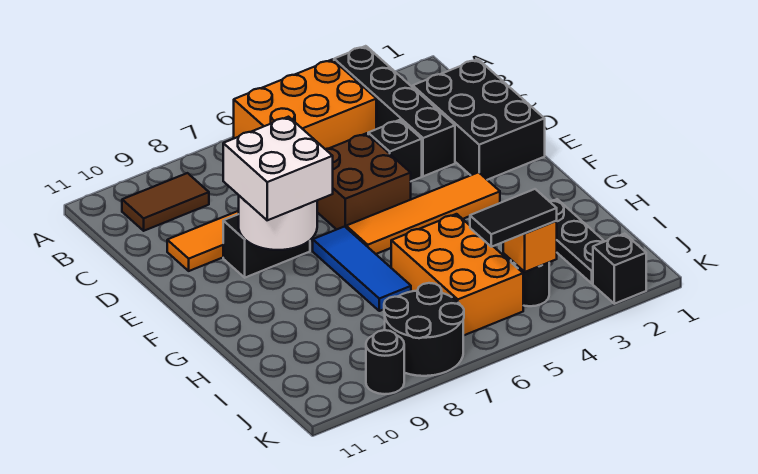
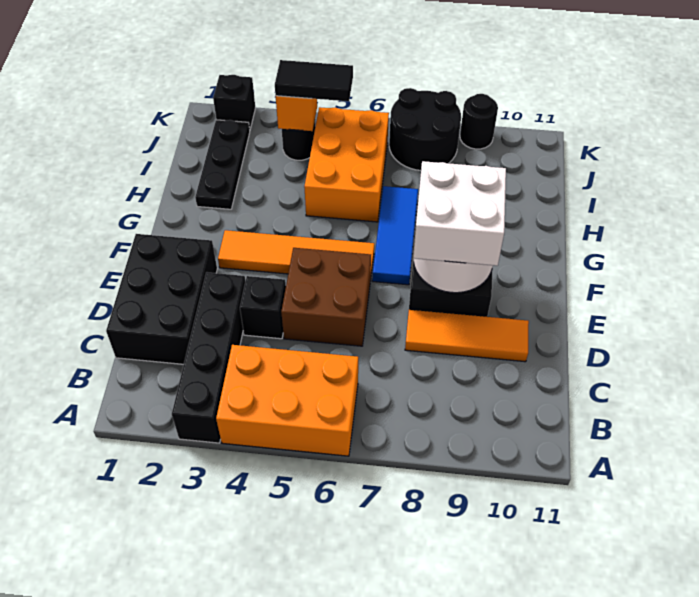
brown 1x2 tile [122,173,209,231] -> none

